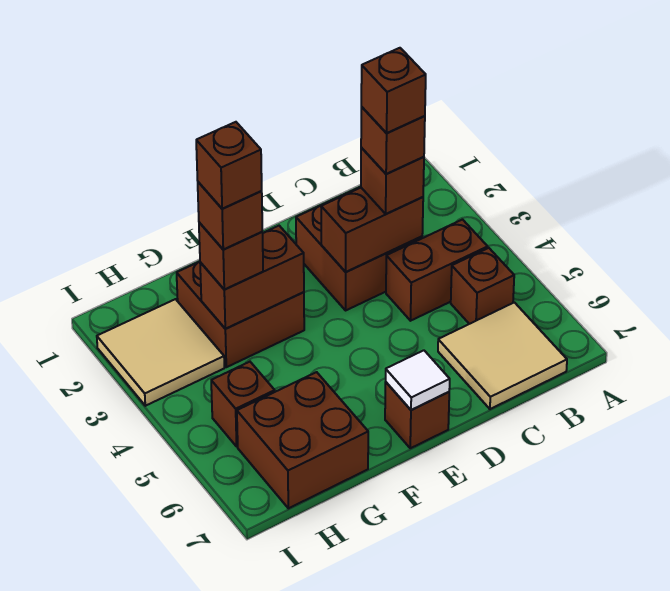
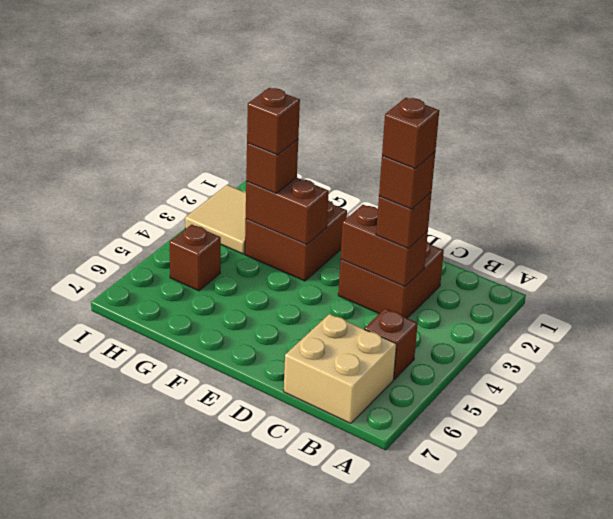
brown 1x2 brick [386,220,488,321] -> none
tan 2x2 tile [438,302,567,409] -> tan 2x2 brick [284,314,396,424]
brown 1x1 brick [385,382,449,448] -> none
white 1x1 tile [386,350,450,410] -> none
brown 1x1 brick [196,122,262,209] -> none
brown 2x2 brick [237,372,368,508] -> none

